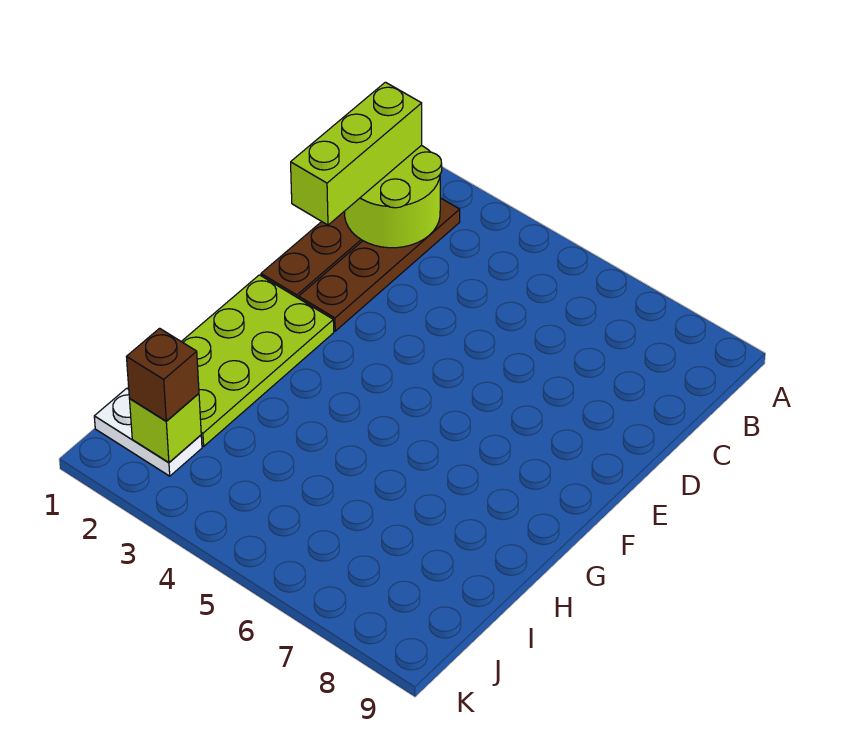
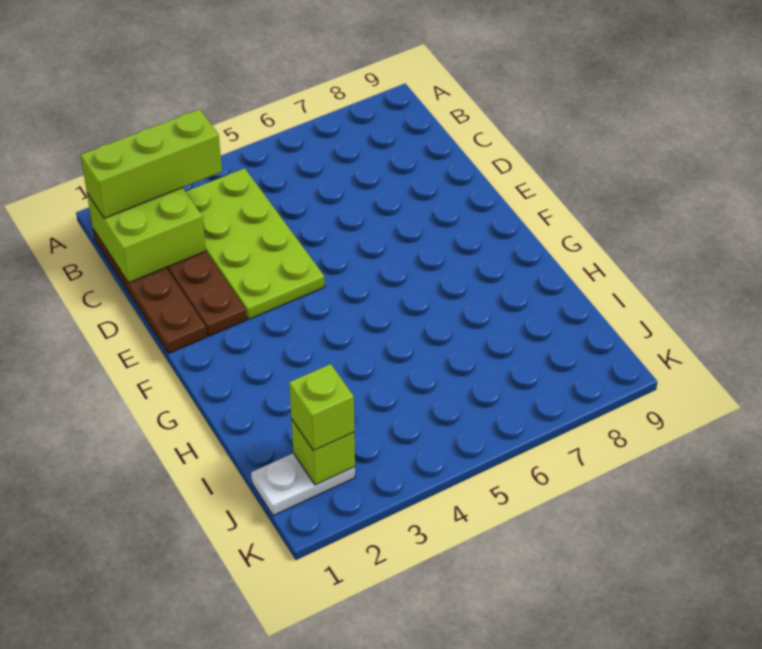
lime 2x2 round brick [345,145,442,248] -> lime 2x2 brick [87,188,206,283]
lime 1x3 brick [291,82,422,225] -> lime 1x3 brick turned to [81,109,222,218]
lime 2x4 plate [128,275,334,446] -> lime 2x4 plate moved to [186,168,325,319]
brown 1x1 brick [127,328,199,421] -> lime 1x1 brick [289,364,354,451]

